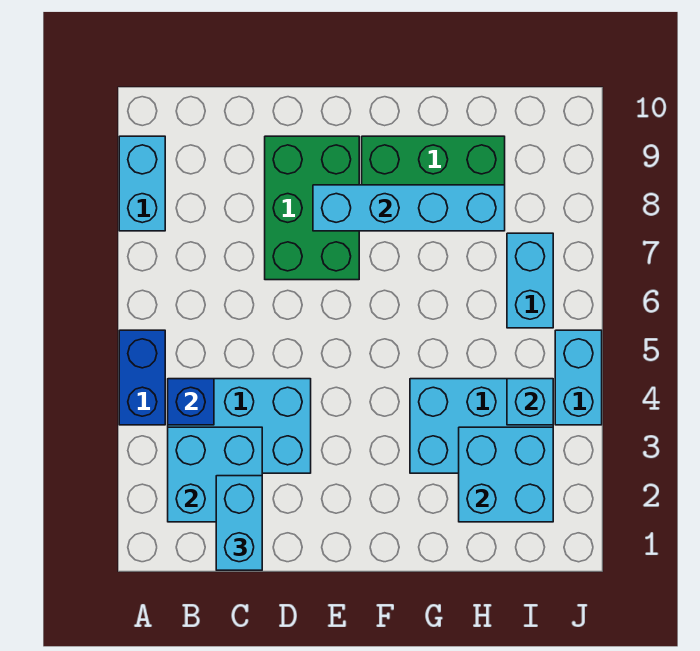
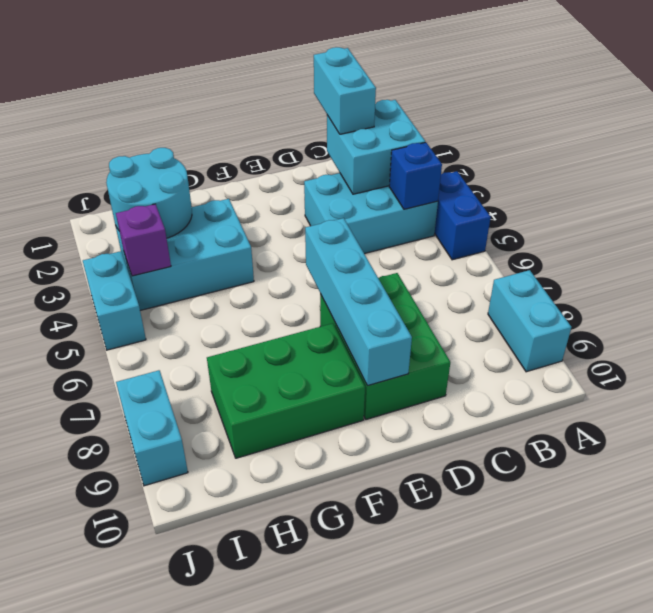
cyan 1x4 brick [313,185,505,231] -> cyan 1x4 brick turned to [305,218,412,386]
cyan 2x2 brick [459,427,553,522] -> cyan 2x2 round brick [106,148,192,238]
cyan 1x1 brick [507,379,553,425] -> purple 1x1 brick [116,204,171,276]
cyan 1x2 brick [507,233,553,328] -> cyan 1x2 brick moved to [116,370,188,486]

